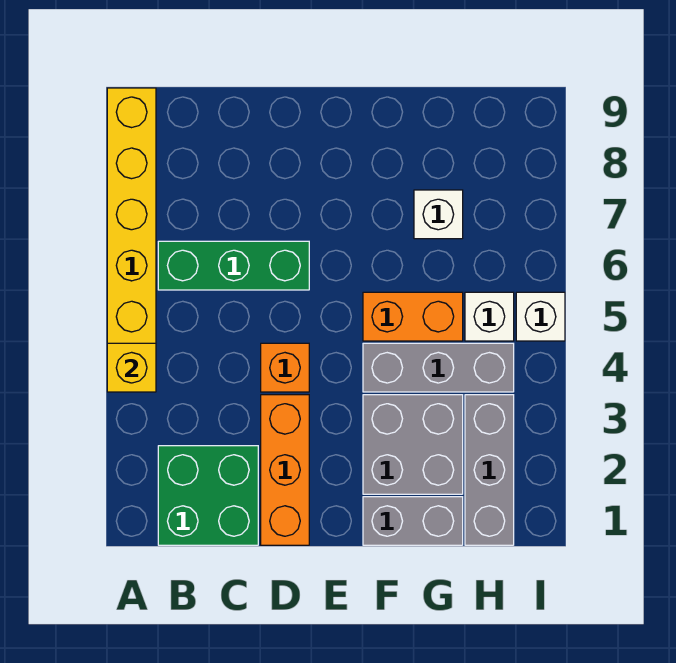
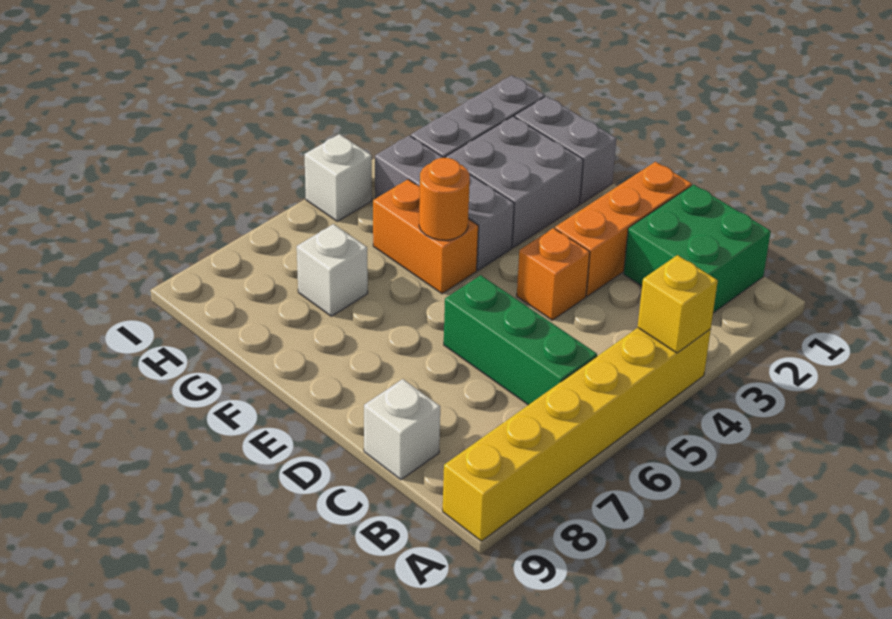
none -> orange 1x1 round brick [419,158,470,240]
white 1x1 brick [465,292,514,341] -> white 1x1 brick moved to [364,379,440,480]

